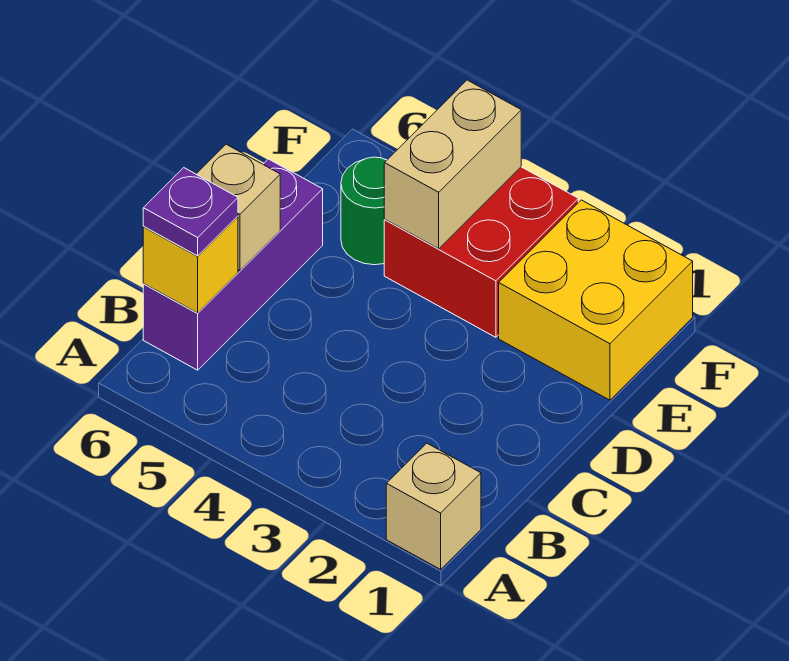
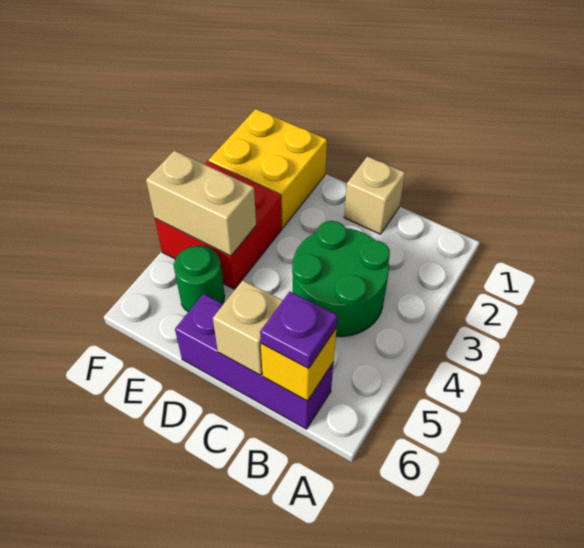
tan 1x1 brick [386,443,481,569] -> tan 1x1 brick moved to [344,156,405,234]
none -> green 2x2 round brick [292,221,390,337]

